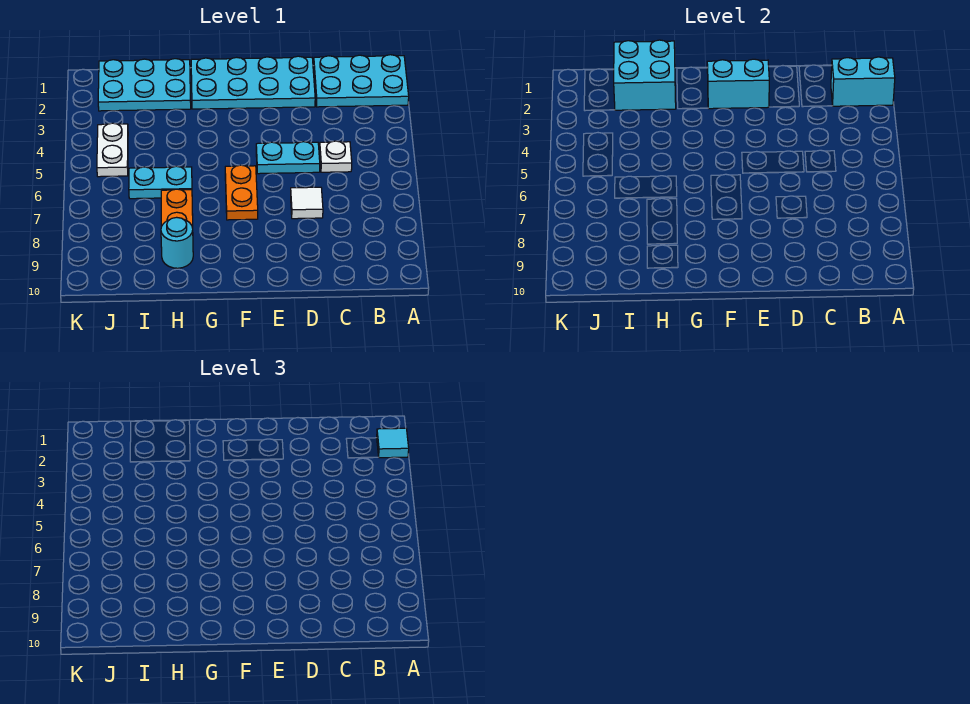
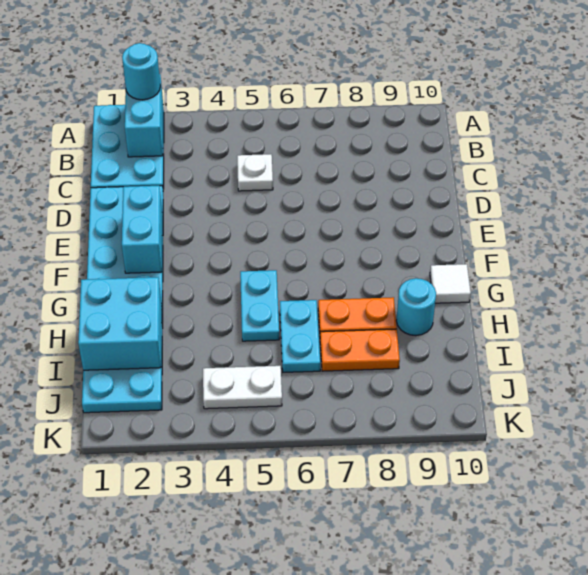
cyan 1x1 tile [377,428,409,458] -> cyan 1x1 round brick [122,43,160,100]
cyan 1x2 plate [256,142,320,174] -> cyan 1x2 plate moved to [240,270,279,341]
white 1x1 tile [291,187,323,219] -> white 1x1 tile moved to [430,264,471,303]
orange 1x2 plate [225,165,258,220] -> orange 1x2 plate moved to [320,329,400,371]

